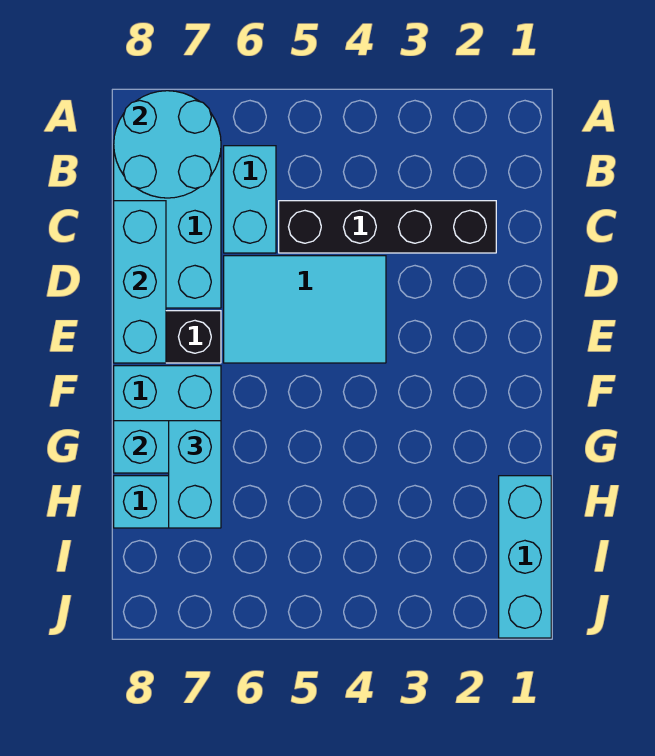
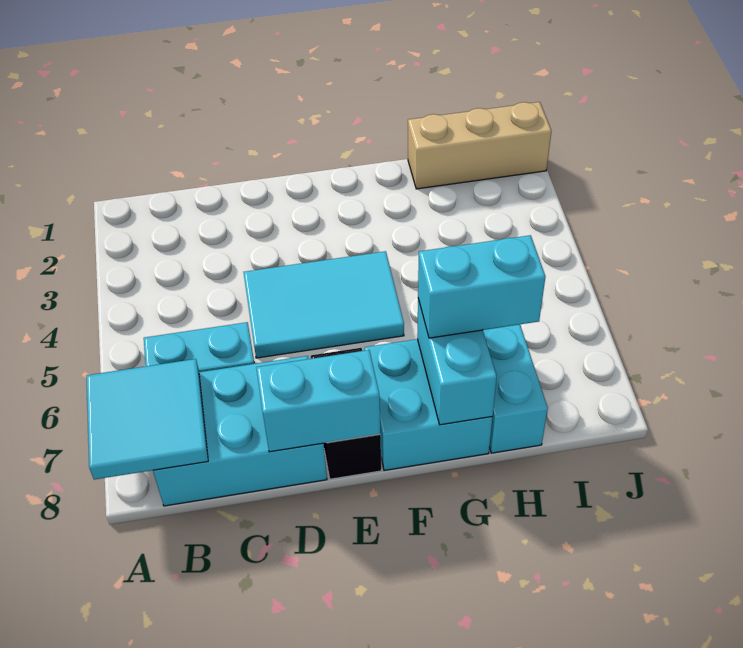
cyan 2x2 round brick [114,91,221,198] -> cyan 2x2 tile [86,359,208,480]
black 1x4 brick [279,201,496,253] -> none
cyan 1x3 brick [114,201,166,363] -> cyan 1x2 brick [256,350,380,452]
cyan 2x3 tile [224,256,386,363] -> cyan 2x3 tile turned to [244,251,404,358]
cyan 1x3 brick [499,476,551,638] -> tan 1x3 brick [408,102,551,189]

